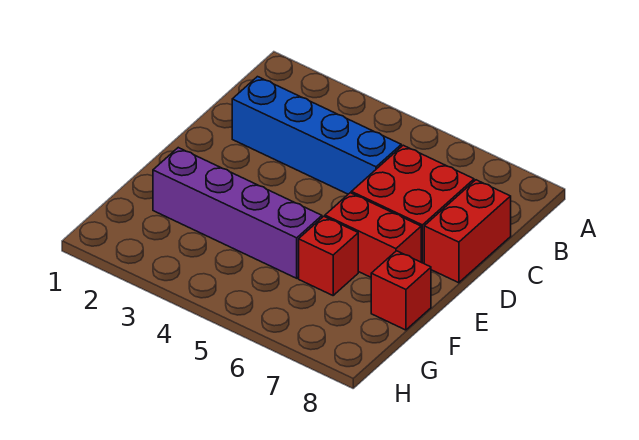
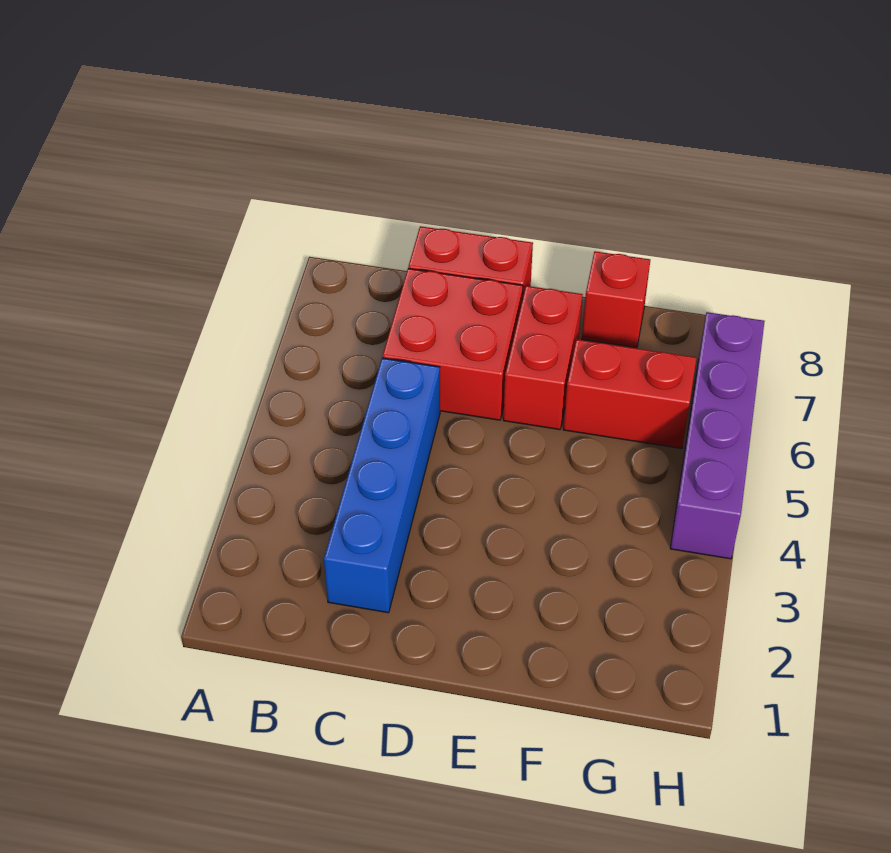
purple 1x4 brick [153,148,322,278] -> purple 1x4 brick moved to [670,312,765,559]
red 1x1 brick [299,216,358,295] -> red 1x2 brick [563,340,696,448]

